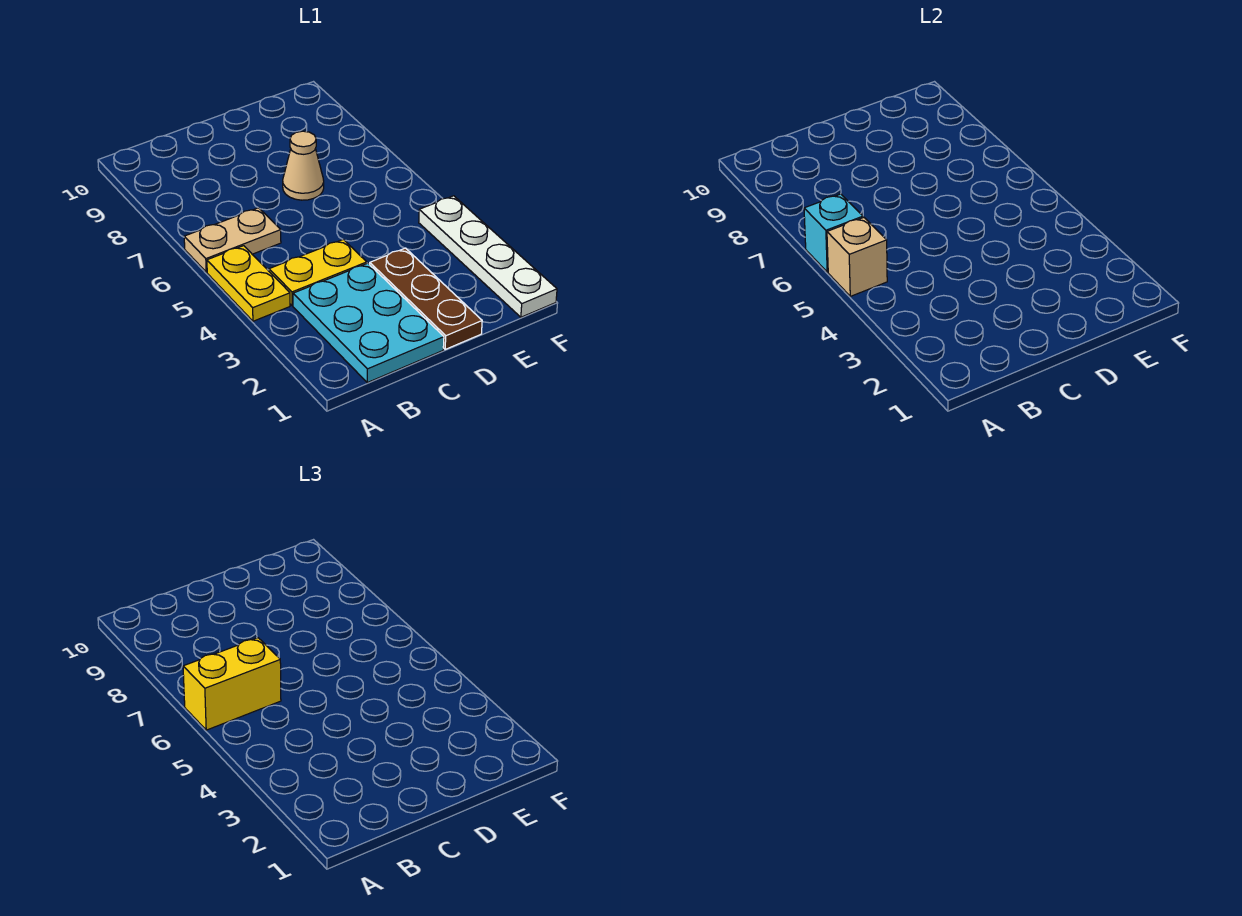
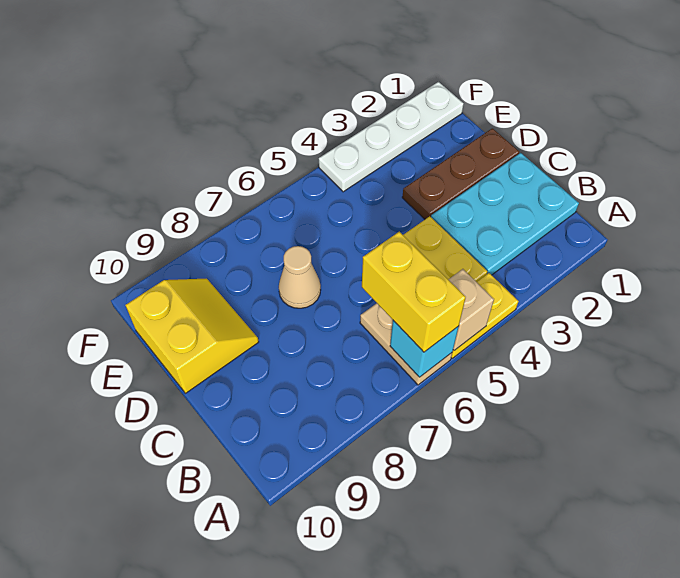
none -> yellow 2x2 slope [126,279,259,393]

